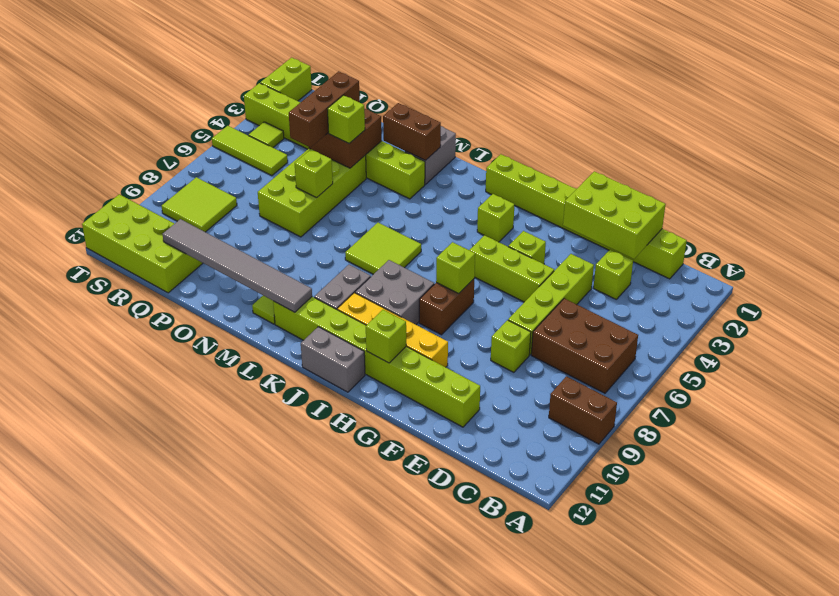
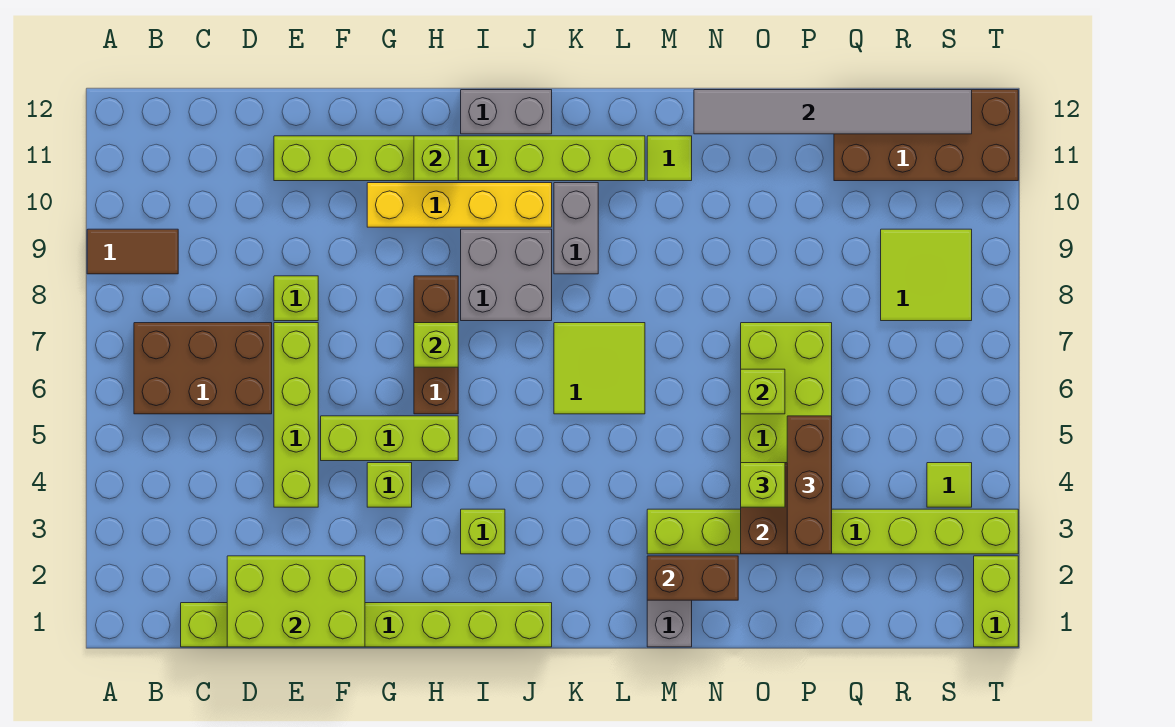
brown 1x2 brick [549,376,617,444] -> brown 1x2 tile [87,229,178,274]
lime 1x1 brick [594,249,633,299] -> none
brown 1x2 brick [419,279,474,335] -> brown 1x3 brick [414,276,458,414]
grey 1x6 tile [163,219,312,312] -> grey 1x6 tile moved to [694,90,972,134]
lime 2x4 brick [82,194,203,293] -> brown 2x4 brick [834,90,1018,181]
lime 1x3 tile [212,126,288,176] -> none

